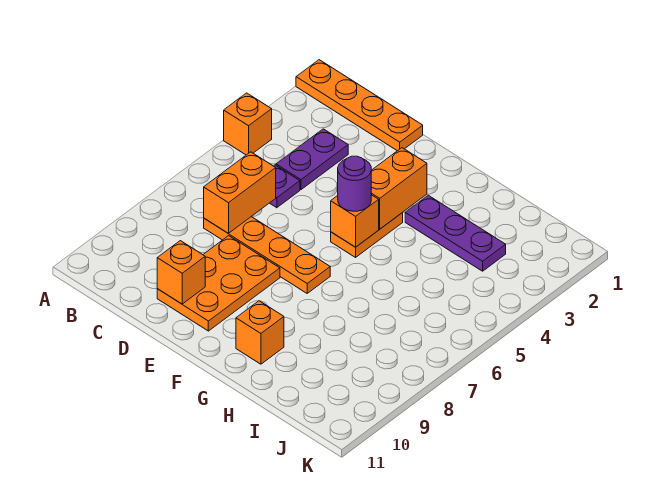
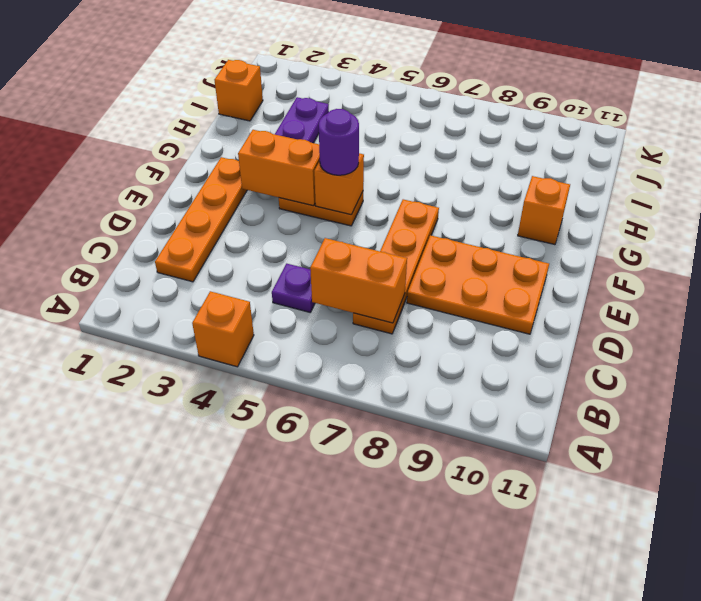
orange 1x4 plate [296,60,423,151] -> orange 1x4 plate moved to [155,157,247,282]
purple 1x2 plate [276,129,348,190] -> none
orange 1x1 brick [157,241,205,304] -> orange 1x1 brick moved to [215,60,263,121]

